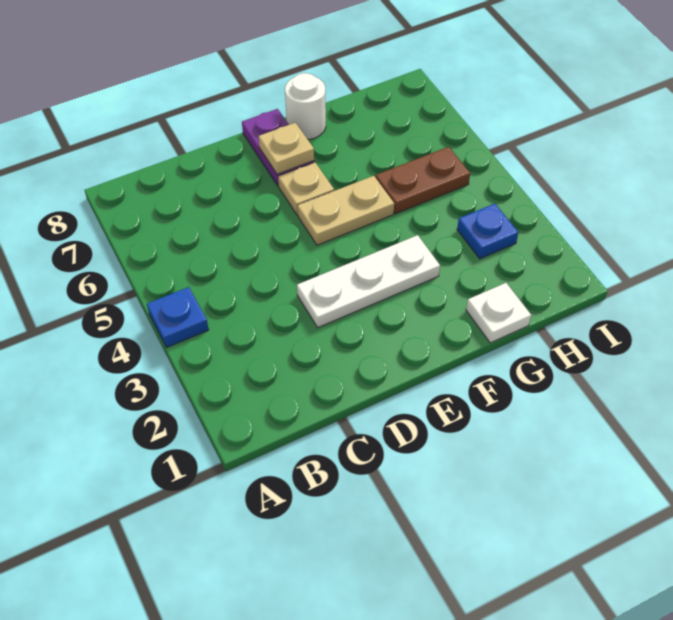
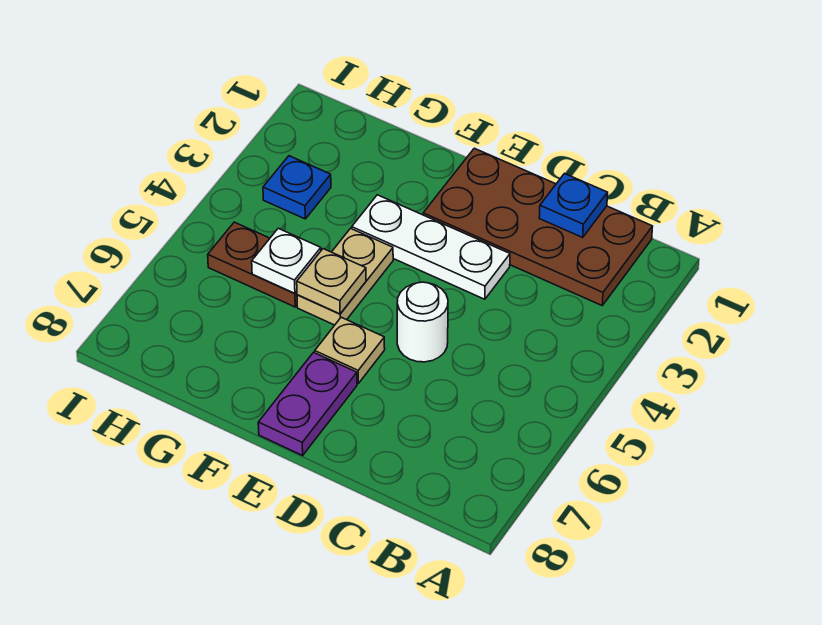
blue 1x1 plate [147,287,209,348] -> blue 1x1 plate moved to [539,174,608,237]
none -> brown 2x4 plate [423,148,653,305]
tan 1x2 plate [297,176,394,245] -> tan 1x2 plate turned to [297,228,393,325]
tan 1x1 plate [259,123,314,174] -> tan 1x1 plate moved to [297,249,366,314]
white 1x1 round brick [285,73,326,139] -> white 1x1 round brick moved to [397,282,448,362]
white 1x1 plate [466,283,531,343] -> white 1x1 plate moved to [252,228,321,294]

